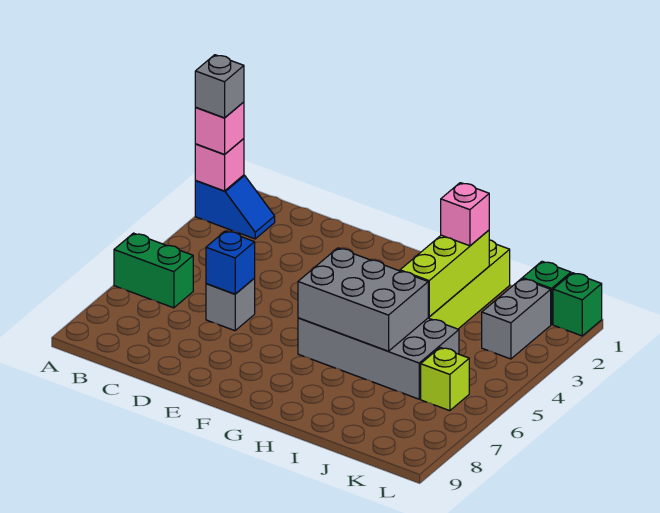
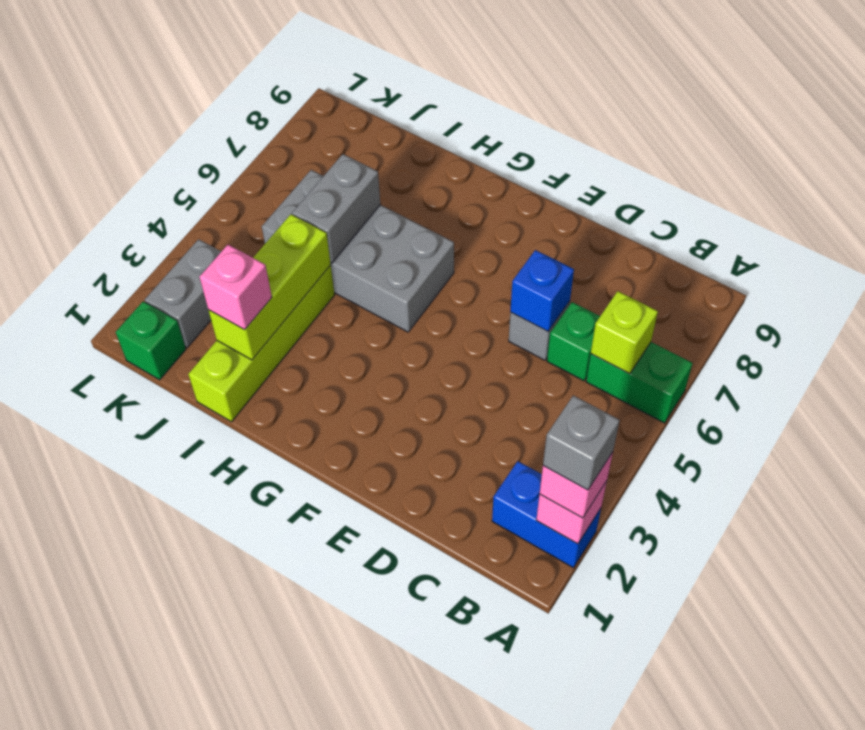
blue 1x2 slope [195,175,275,239] -> blue 1x2 brick [492,461,601,568]
grey 2x3 brick [298,248,428,351] -> grey 1x2 brick [292,154,380,263]
lime 1x1 brick [421,347,469,411] -> lime 1x1 brick moved to [591,291,658,374]
green 1x1 brick [553,273,602,336] -> green 1x1 brick moved to [547,302,600,381]

